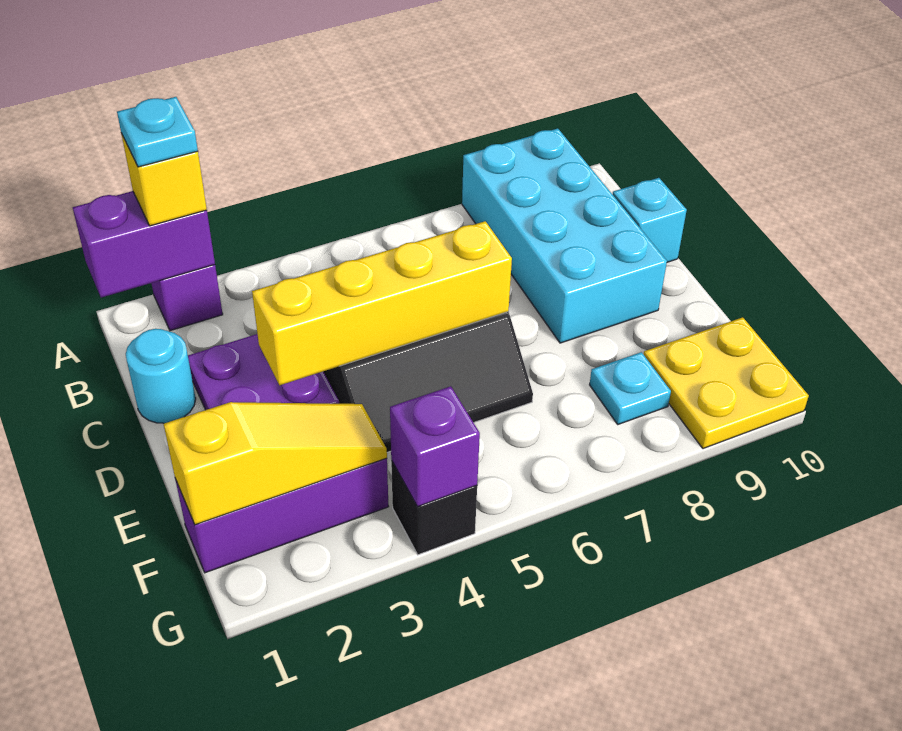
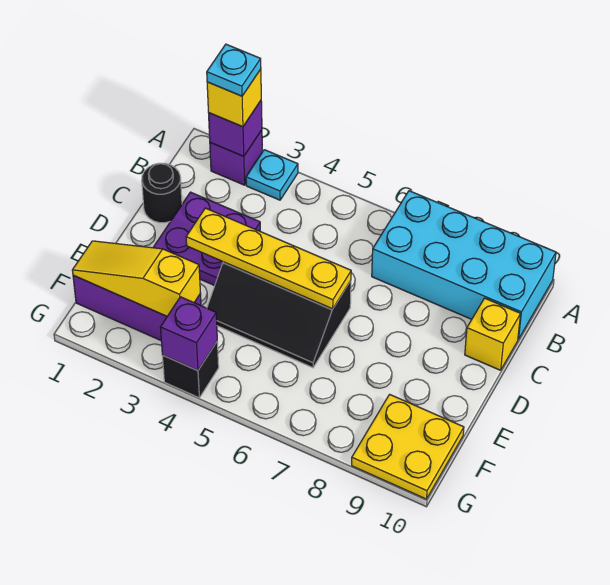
purple 1x2 brick [73,191,215,298] -> purple 1x1 brick [209,101,262,156]
cyan 2x4 brick [462,128,667,343] -> cyan 2x4 brick turned to [372,191,556,339]
cyan 1x1 round brick [126,329,196,423] -> black 1x1 round brick [142,163,182,223]
cyan 1x1 brick [613,178,687,262] -> yellow 1x1 brick [465,298,521,370]
yellow 1x4 brick [252,221,512,385] -> yellow 1x4 plate [186,208,351,309]
yellow 1x3 slope [164,402,387,525] -> yellow 1x3 slope turned to [72,241,200,316]
cyan 1x1 plate [590,352,671,424] -> cyan 1x1 plate moved to [246,150,298,200]

